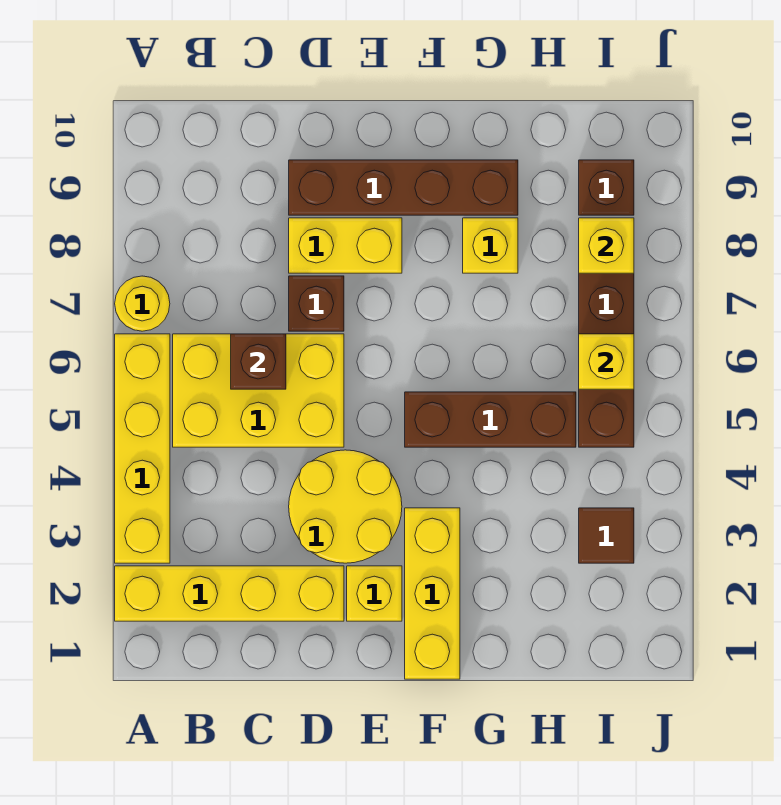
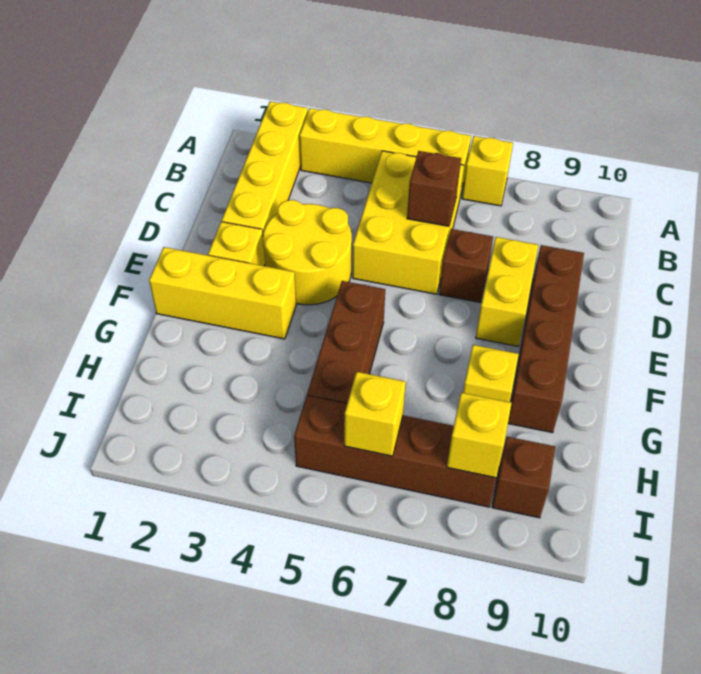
yellow 1x1 round brick [115,276,170,331] -> yellow 1x1 brick [462,136,513,206]
brown 1x1 tile [579,508,634,563] -> none

